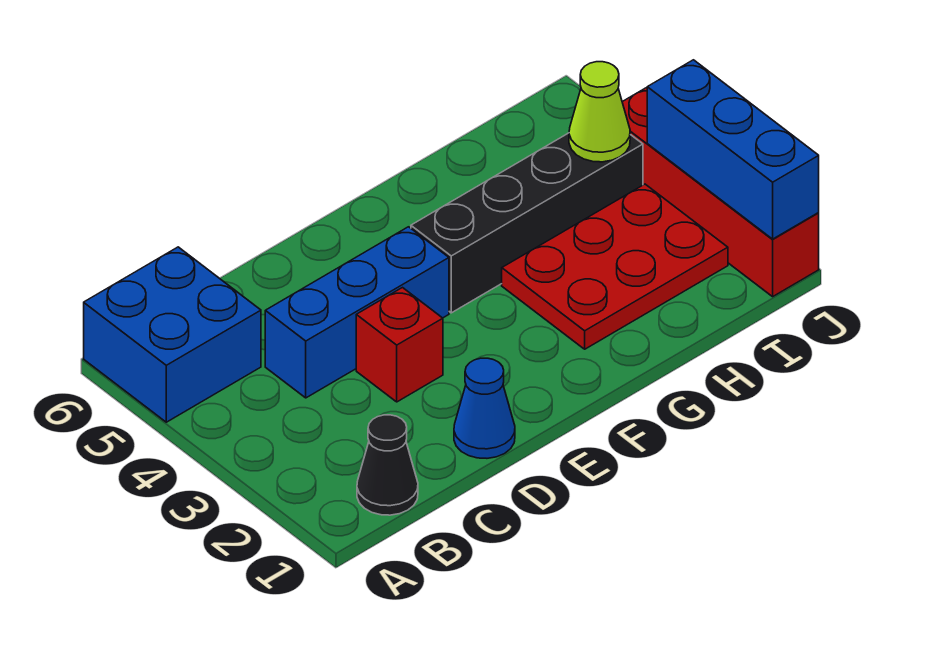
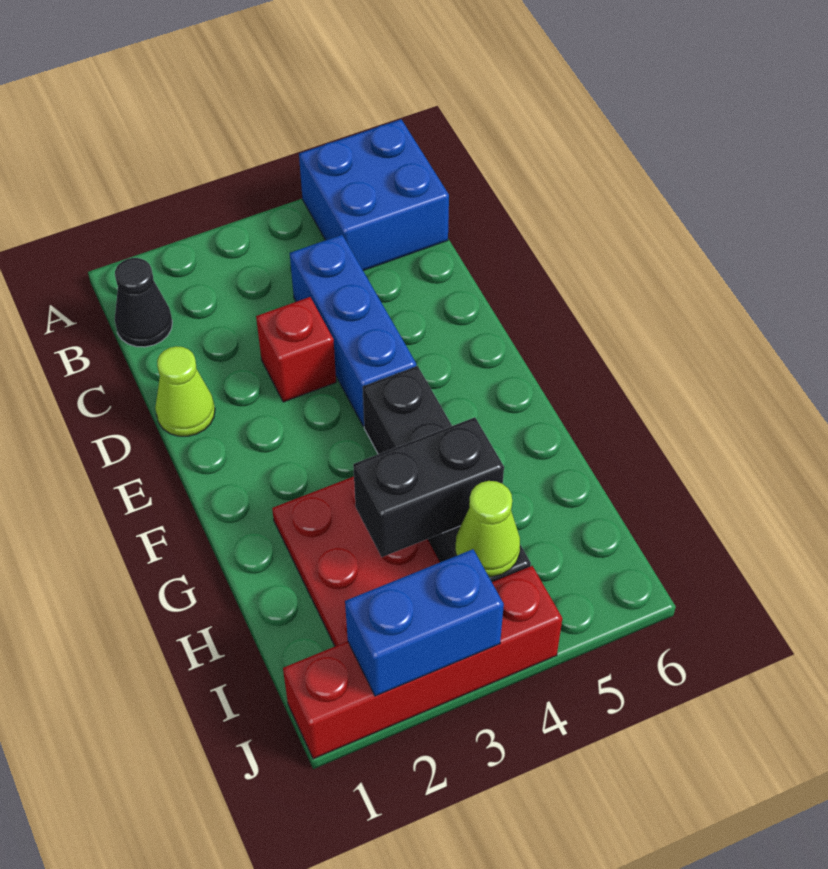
blue 1x1 cone [454,358,515,458] -> lime 1x1 cone [155,346,215,436]
none -> black 1x2 brick [353,417,504,557]
blue 1x3 brick [647,60,819,239] -> blue 1x2 brick [345,549,504,696]

